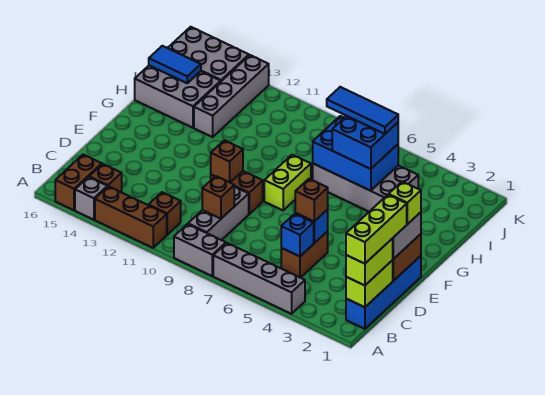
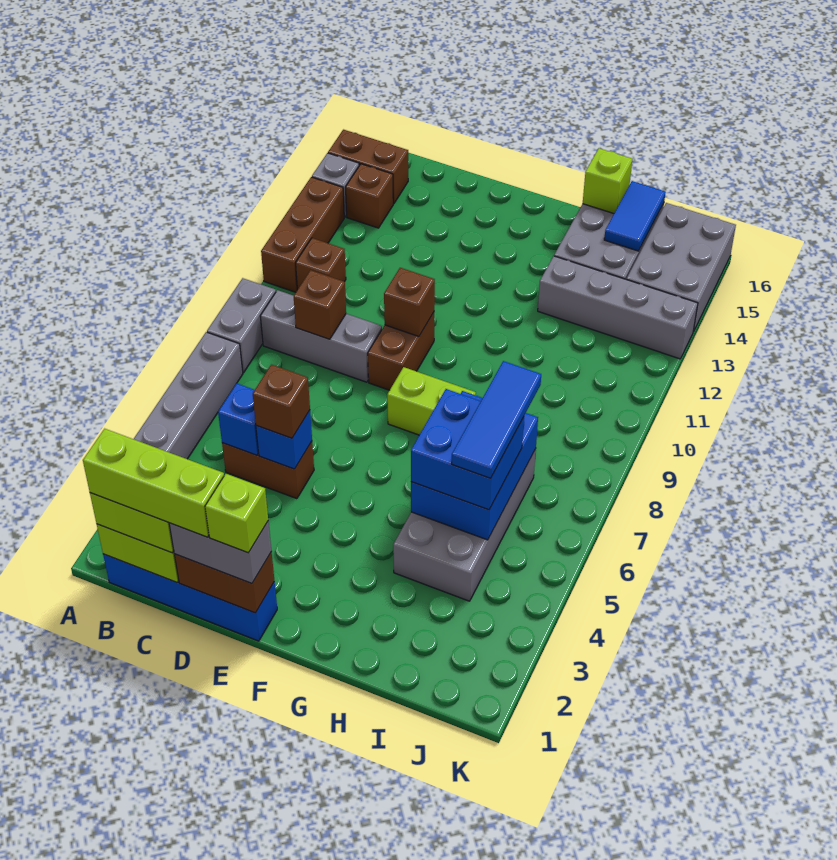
none -> lime 1x1 brick [583,148,632,213]

